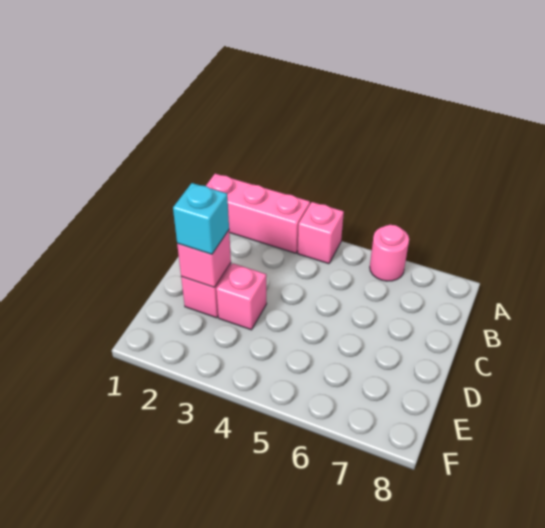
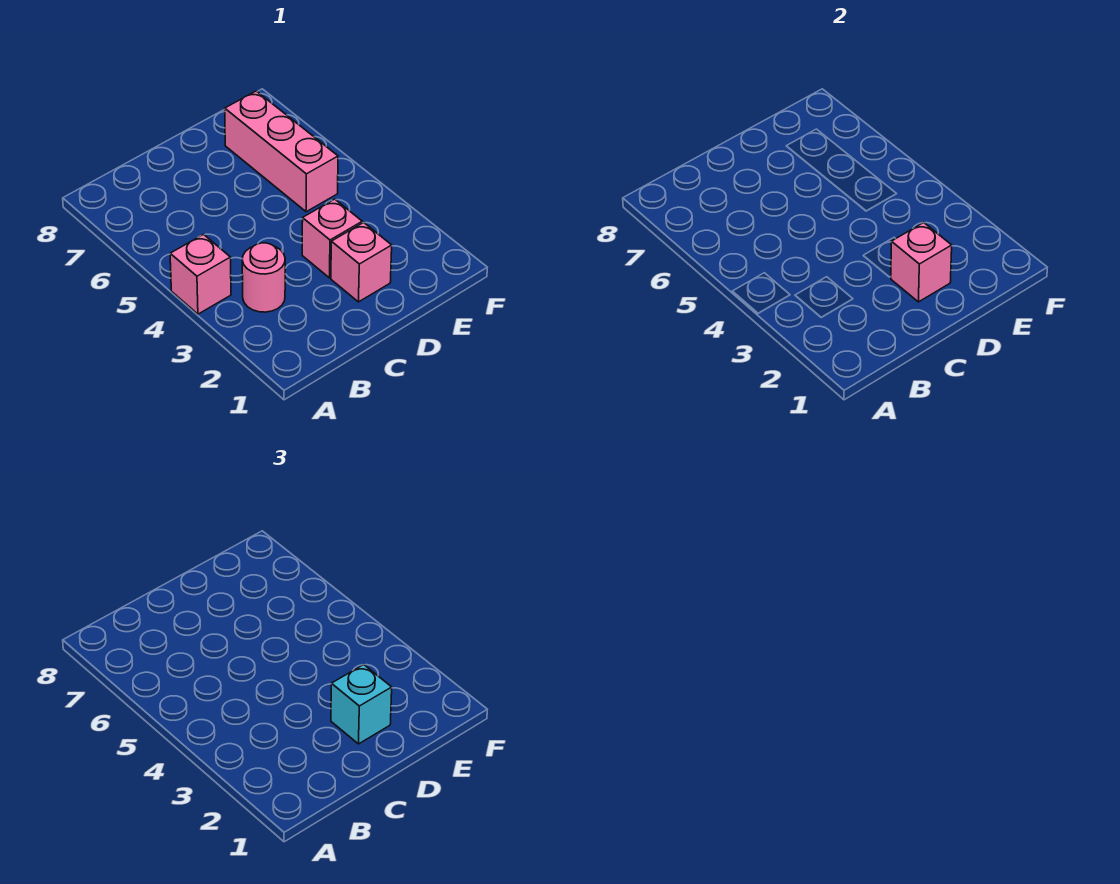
pink 1x3 brick [206,174,310,253] -> pink 1x3 brick moved to [225,91,338,212]
pink 1x1 round brick [370,225,409,281] -> pink 1x1 round brick moved to [242,243,285,312]

